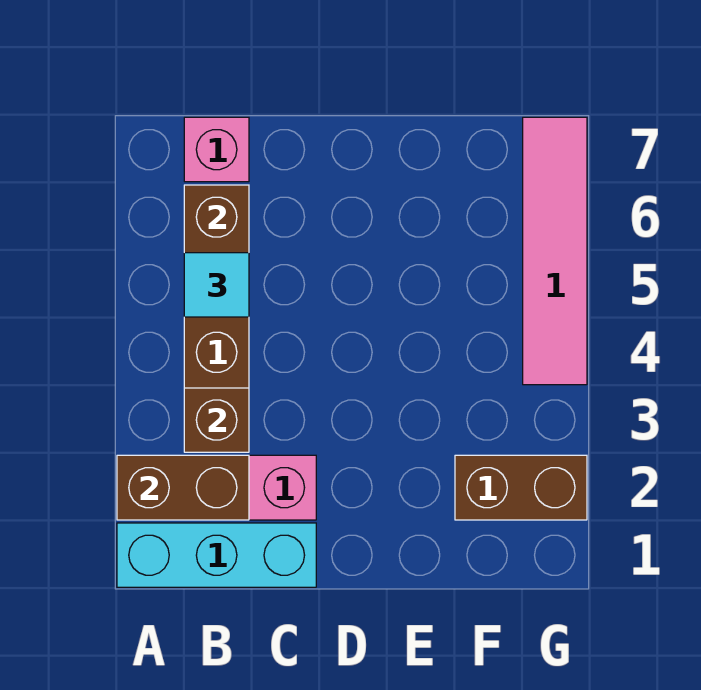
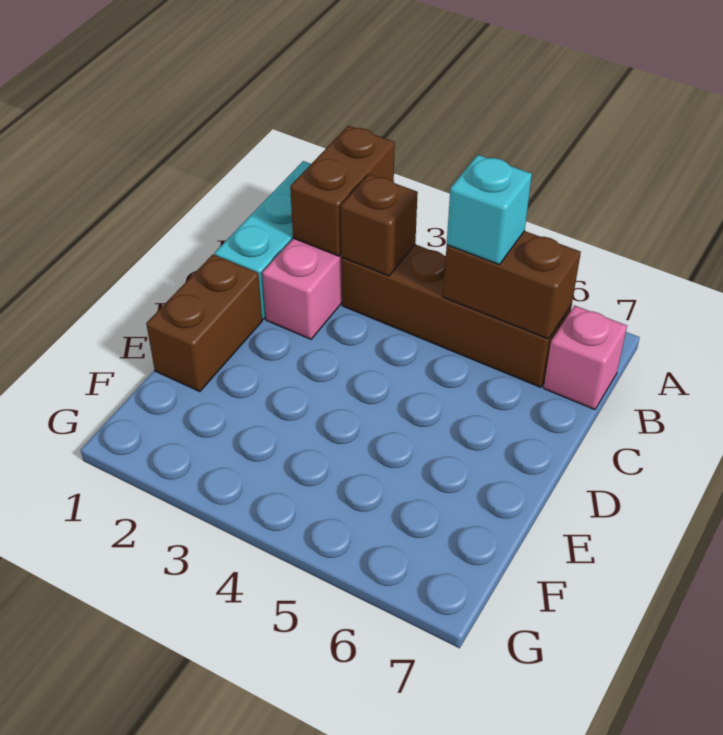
cyan 1x1 tile [184,253,249,317] -> cyan 1x1 brick [447,155,532,265]
brown 1x2 brick [455,455,587,520] -> brown 1x2 brick moved to [146,254,262,392]
pink 1x4 tile [523,117,587,385] -> none

